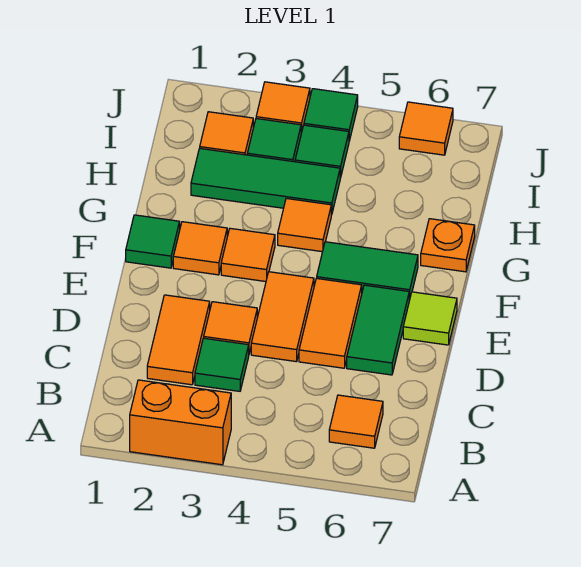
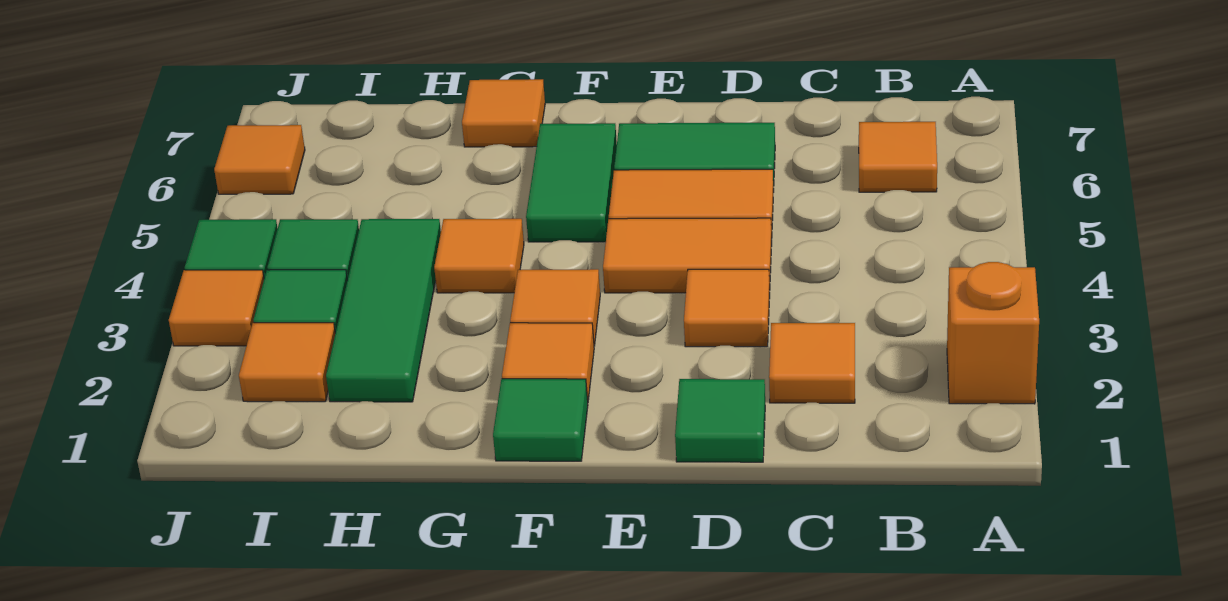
orange 1x2 brick [130,380,231,465] -> orange 1x1 brick [947,262,1039,404]
orange 1x2 tile [147,295,210,385] -> orange 1x1 tile [769,323,855,403]
green 1x1 tile [195,338,249,391] -> green 1x1 tile moved to [675,379,765,462]
lime 1x1 tile [403,292,457,345] -> none
orange 1x1 plate [421,219,475,272] -> orange 1x1 tile [462,79,545,147]

